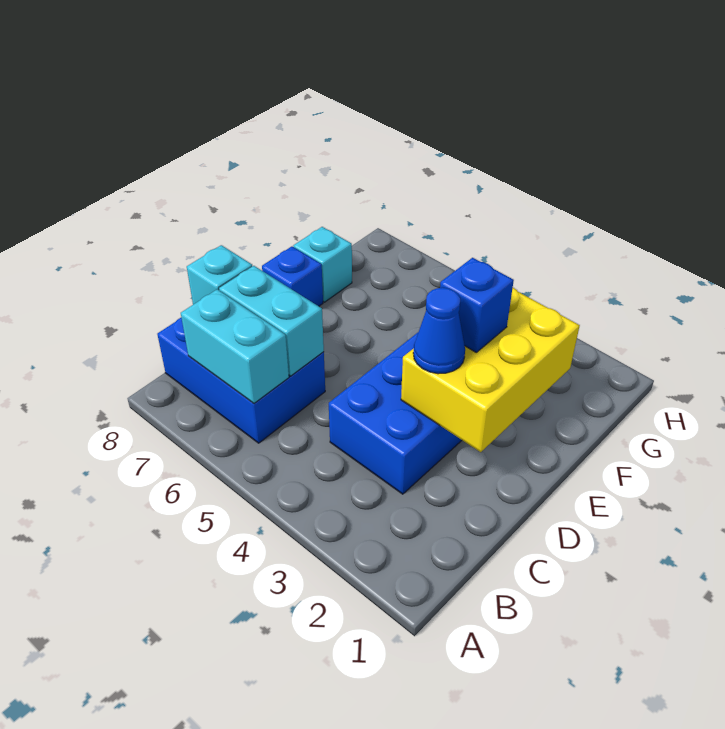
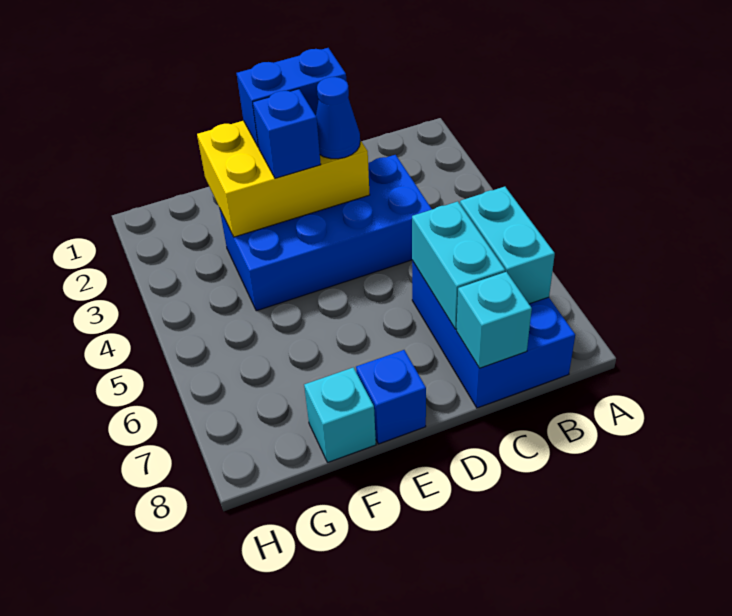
none -> blue 1x2 brick [237,48,346,148]

